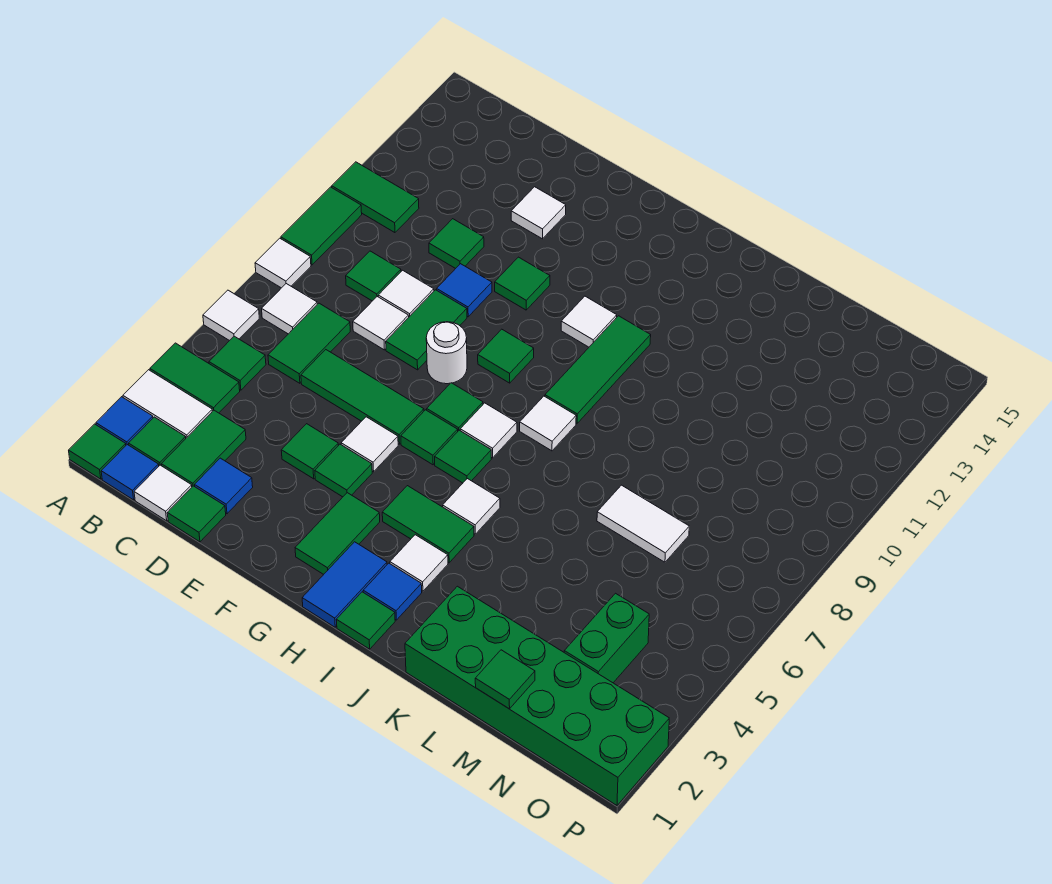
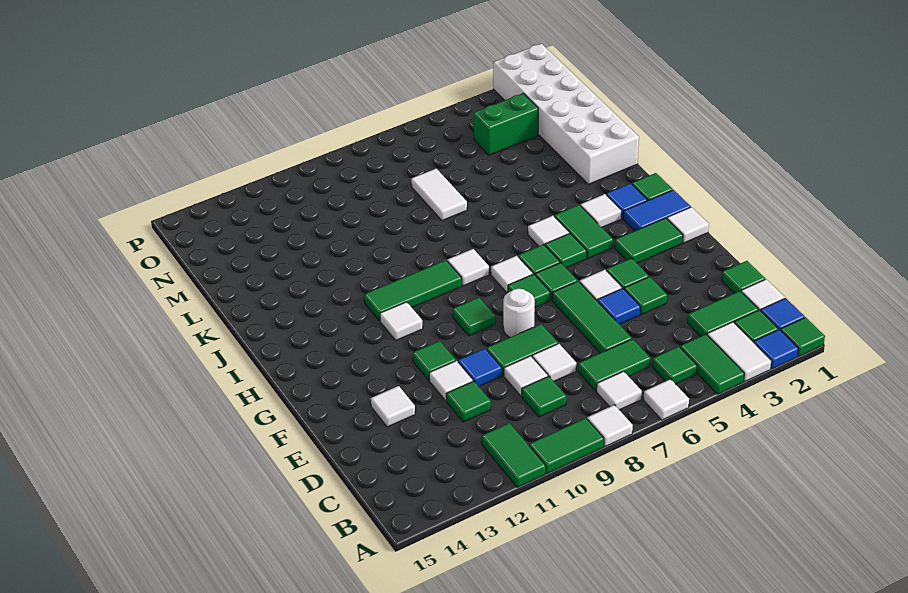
blue 1x1 tile [195,458,253,514] -> blue 1x1 tile moved to [597,288,640,324]
none -> white 1x1 tile [429,361,473,401]
none -> white 1x1 tile [667,207,709,243]
green 2x6 brick [405,586,669,805] -> white 2x6 brick [493,44,639,184]
green 1x1 tile [475,650,535,709] -> green 1x1 tile moved to [545,233,587,268]

